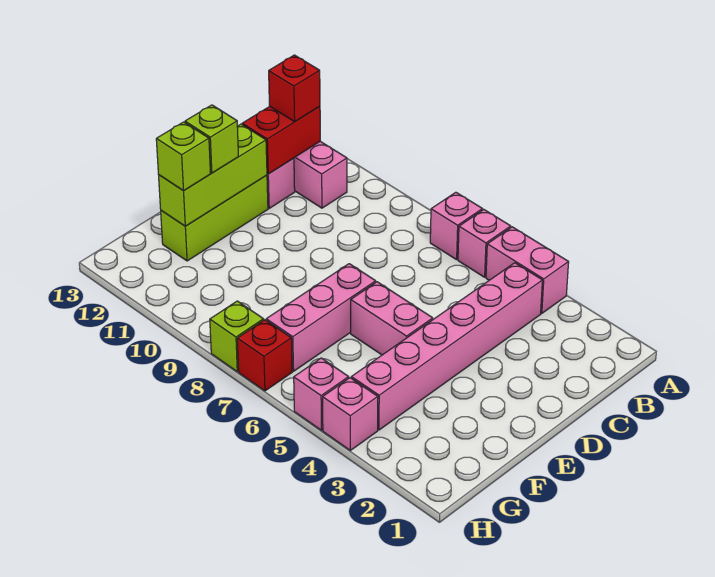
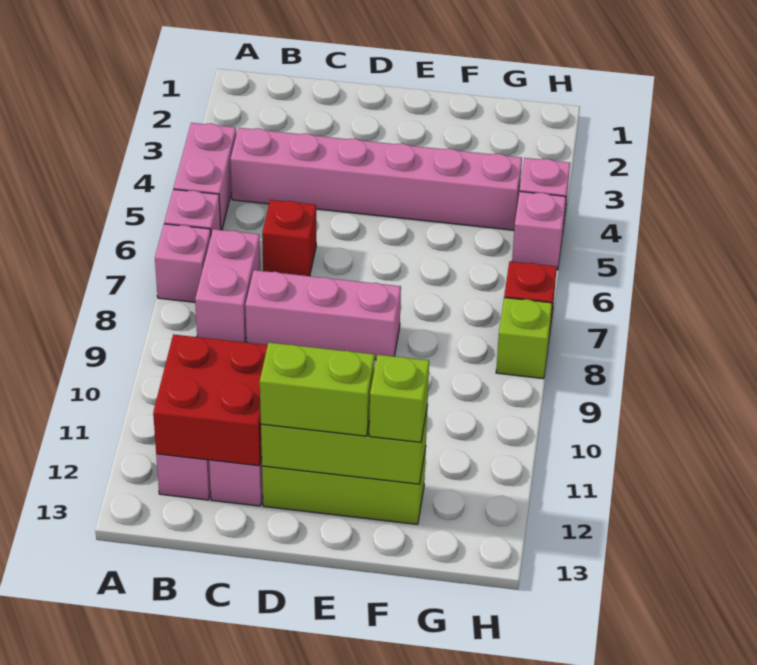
red 1x2 brick [242,106,320,174] -> red 2x2 brick [153,334,268,466]
red 1x1 brick [269,55,320,122] -> red 1x1 brick moved to [262,200,316,276]
pink 1x2 brick [351,282,433,355] -> pink 1x2 brick moved to [195,229,260,342]
pink 1x3 brick [266,264,376,371] -> pink 1x3 brick moved to [245,270,401,360]
lime 1x1 brick [185,105,239,173] -> lime 1x2 brick [260,343,375,436]

